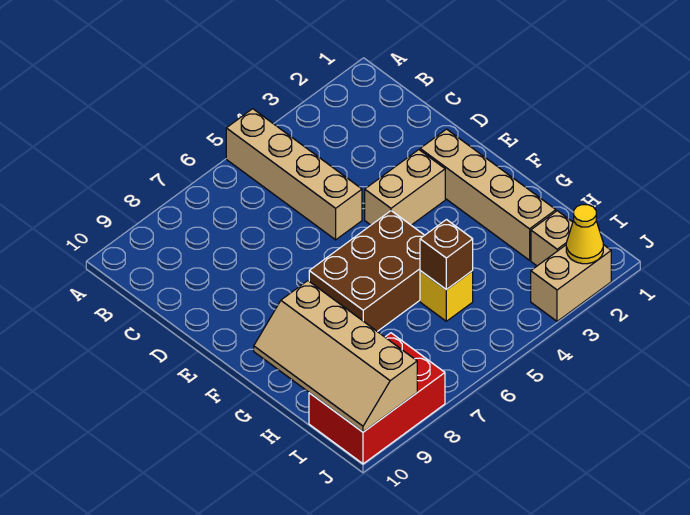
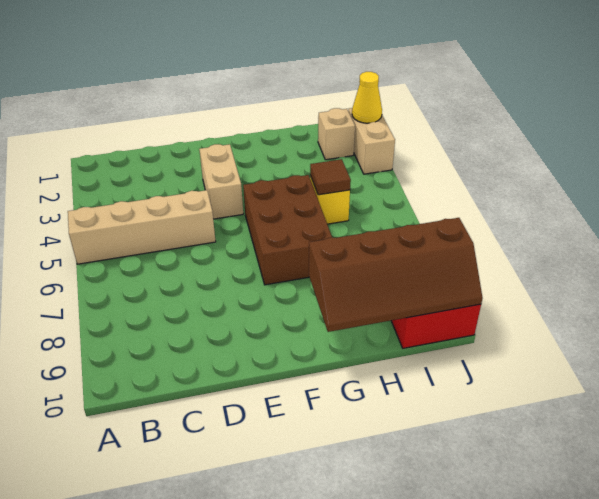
tan 1x4 brick [420,129,556,260] -> none
tan 2x4 slope [254,281,417,432] -> brown 2x4 slope [309,218,483,332]
brown 1x1 brick [420,220,473,290] -> brown 1x1 tile [310,159,351,195]

